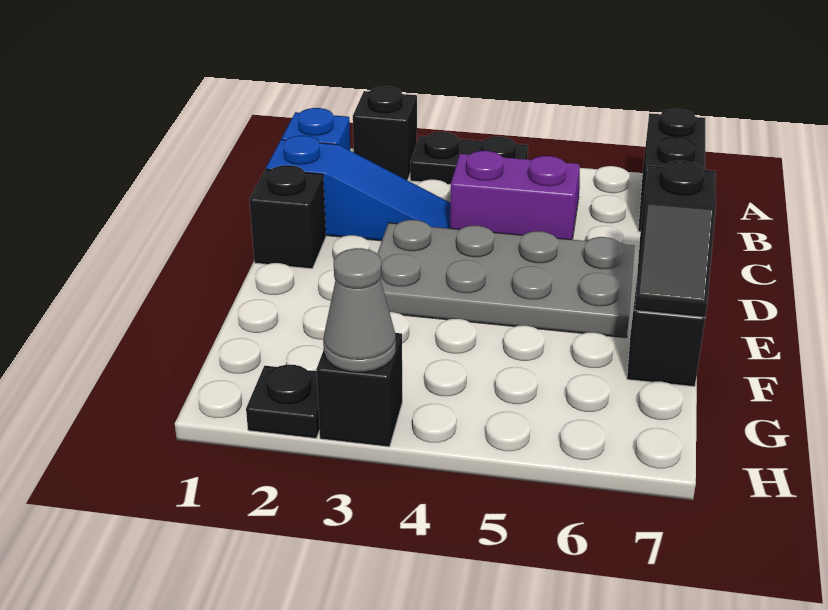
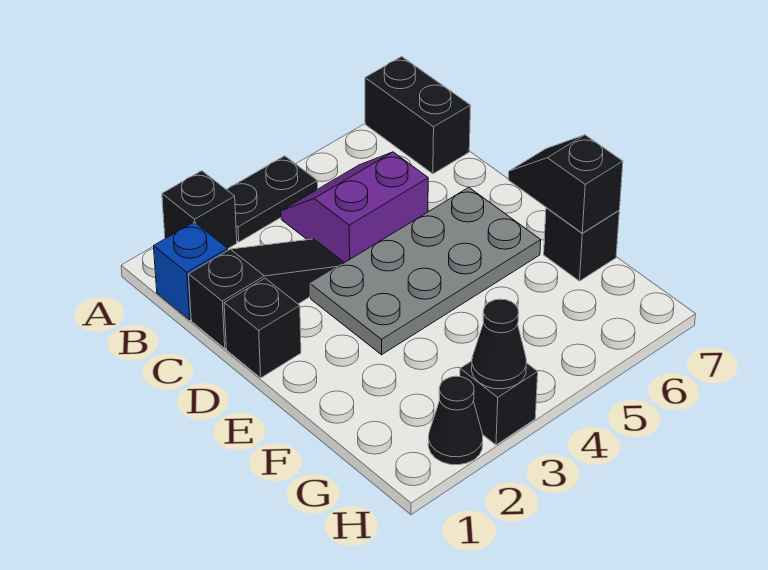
blue 1x3 slope [266,136,450,241] -> black 1x3 slope [189,239,344,348]
black 1x2 slope [635,161,716,317] -> black 1x2 slope turned to [508,135,623,233]
black 1x1 plate [246,365,320,438] -> black 1x1 cone [428,376,483,465]
grey 1x1 cone [323,248,396,372] -> black 1x1 cone [472,299,526,389]

